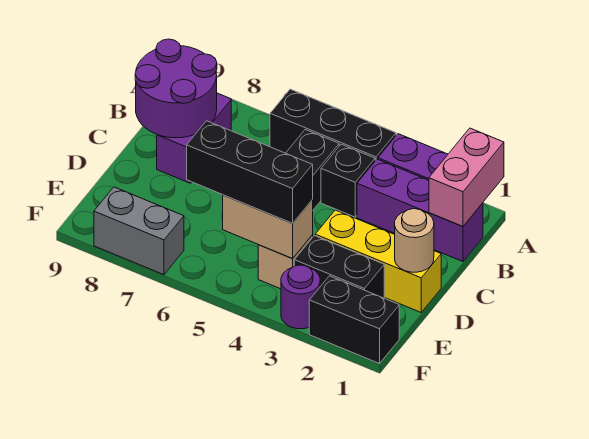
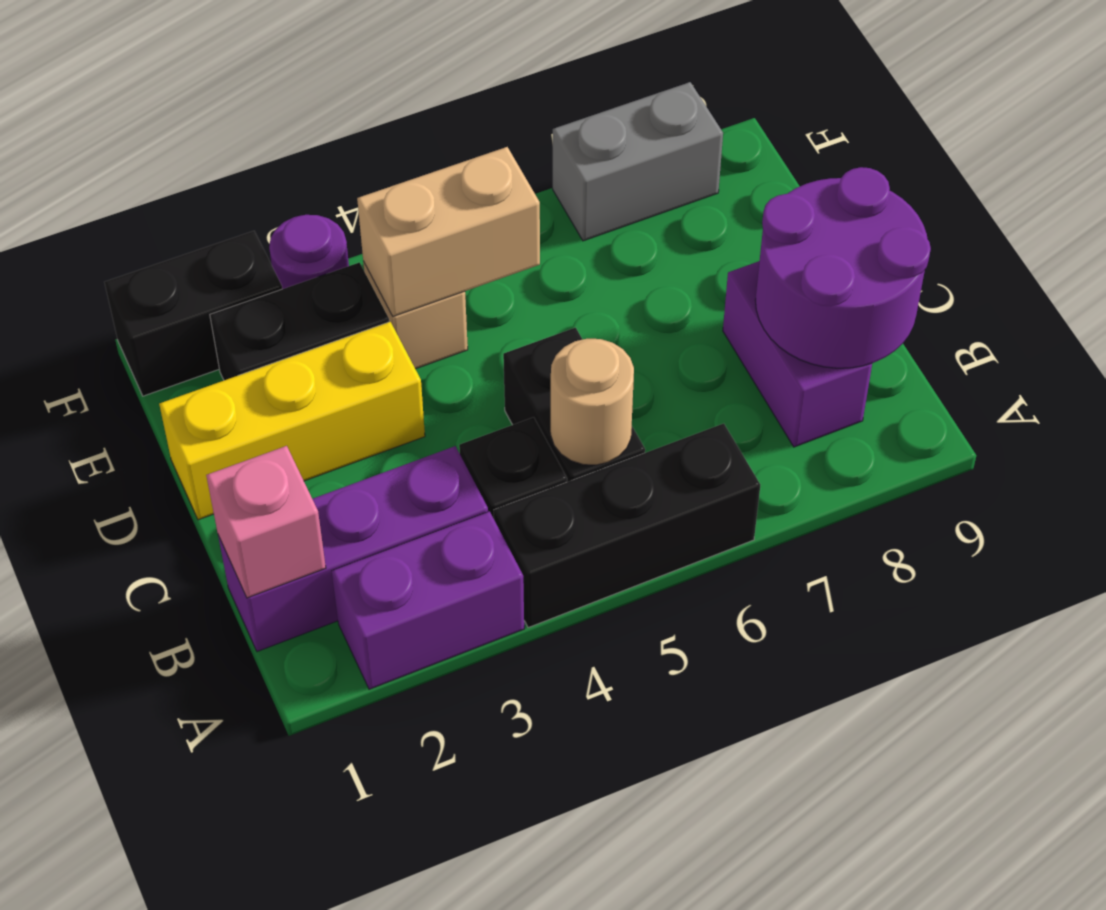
pink 1x2 brick [429,128,504,227] -> pink 1x1 brick [206,446,326,598]
tan 1x1 round brick [395,209,434,272] -> tan 1x1 round brick moved to [551,339,634,465]
black 1x3 brick [187,121,313,223] -> none

